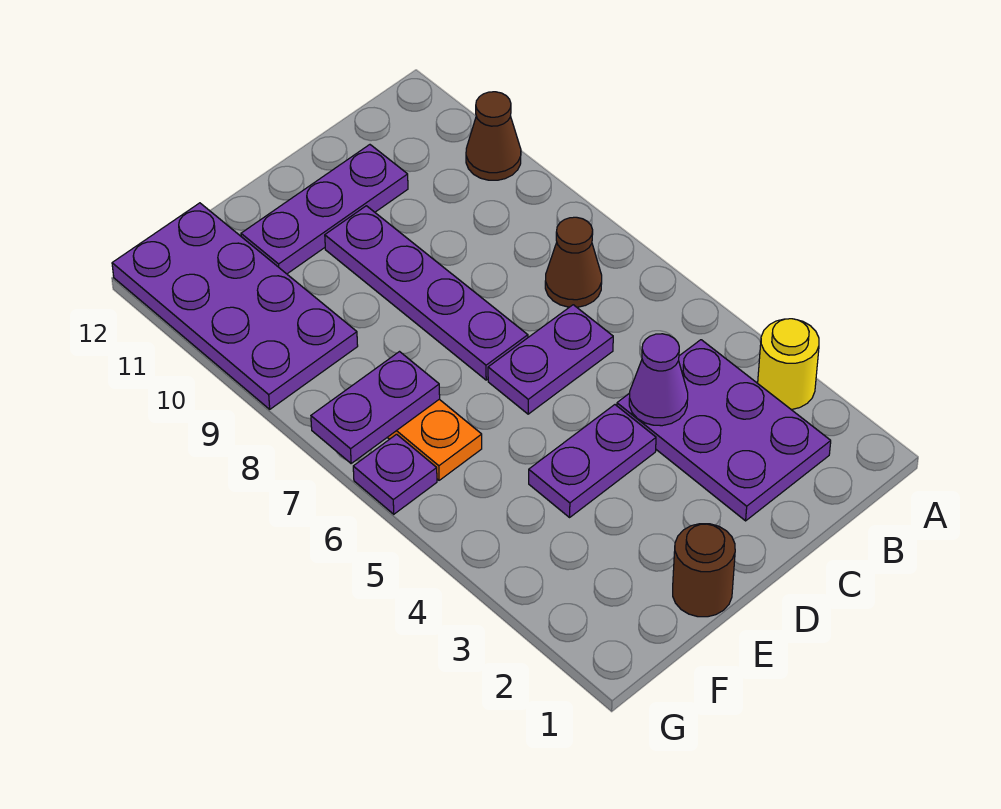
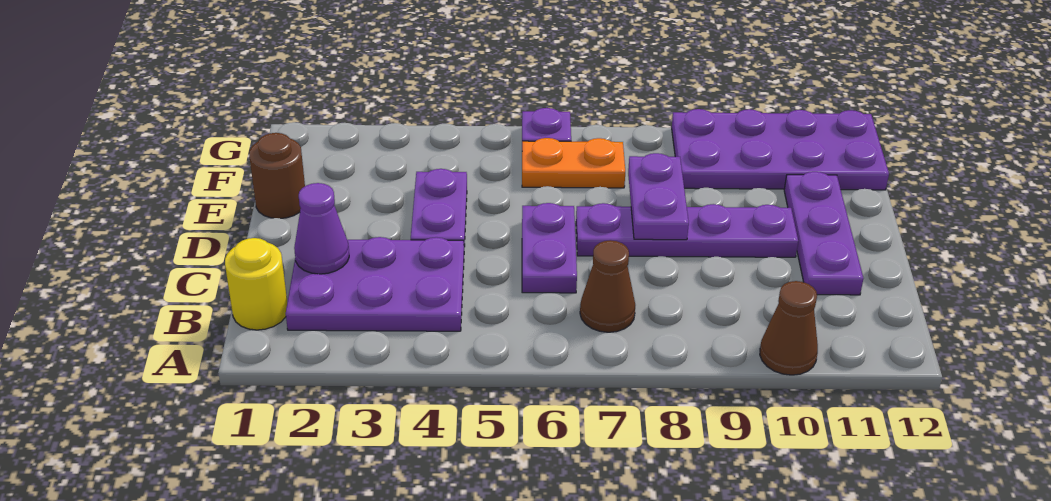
yellow 1x1 round brick [758,319,819,410] -> yellow 1x1 round brick moved to [225,238,287,330]
purple 1x1 cone [629,334,688,426] -> purple 1x1 cone moved to [294,183,349,274]
purple 1x2 plate [311,352,440,463] -> purple 1x2 plate moved to [628,153,689,240]

